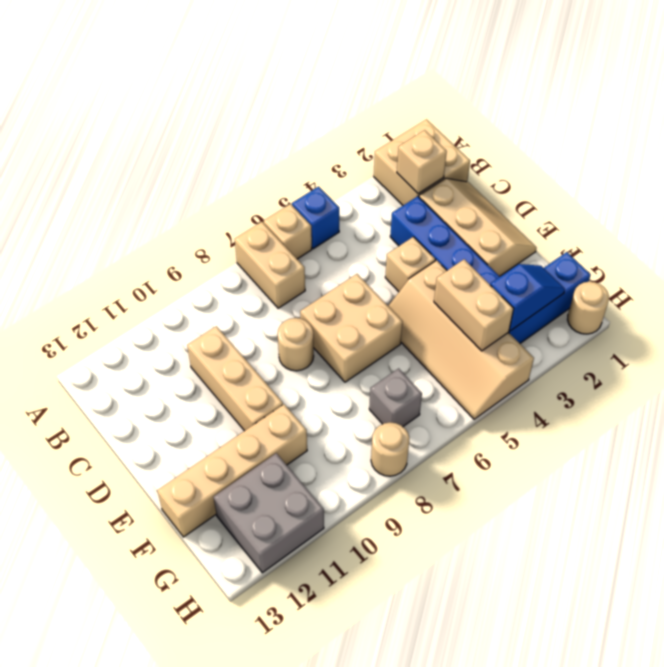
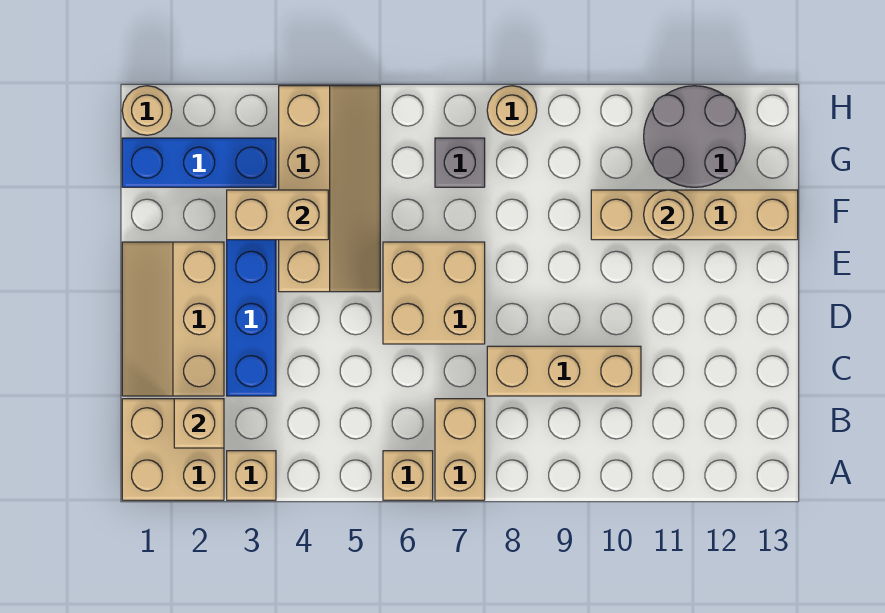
blue 1x1 brick [292,186,339,249] -> none
tan 1x3 brick [187,326,283,431] -> tan 1x3 brick turned to [487,346,641,396]
tan 1x1 brick [385,237,436,292] -> tan 1x1 brick moved to [227,451,276,500]
tan 1x1 round brick [278,318,314,371] -> tan 1x1 round brick moved to [644,190,693,240]
tan 1x2 brick [434,259,514,351] -> tan 1x2 brick turned to [227,190,328,240]
blue 1x2 slope [490,264,565,331] -> none
grey 2x2 brick [214,453,324,573] -> grey 2x2 round brick [644,86,745,187]

